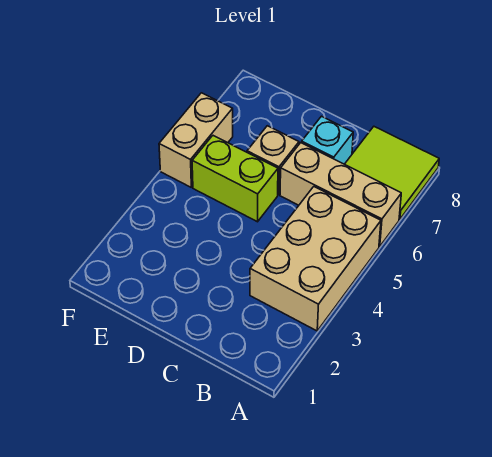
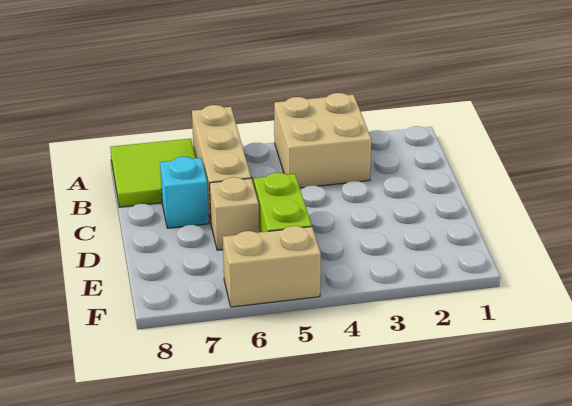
tan 2x3 brick [250,187,381,331] -> tan 2x2 brick [274,93,371,188]

